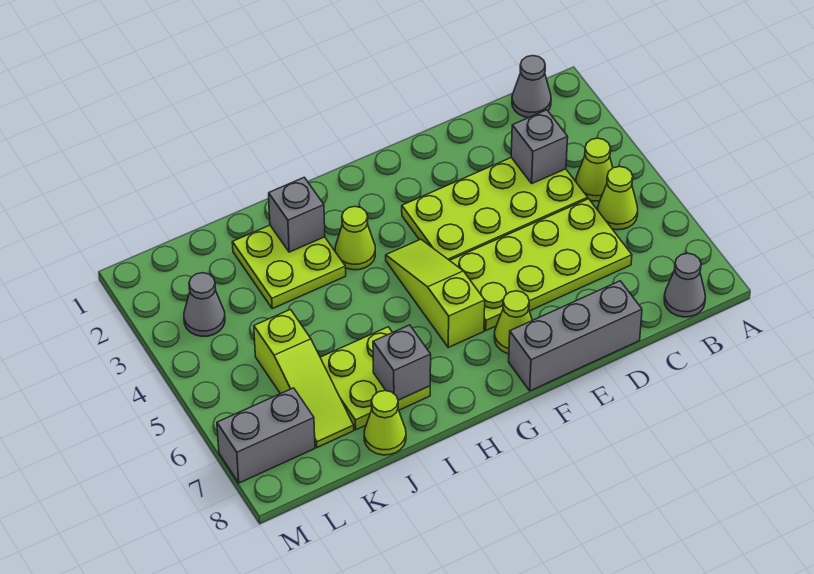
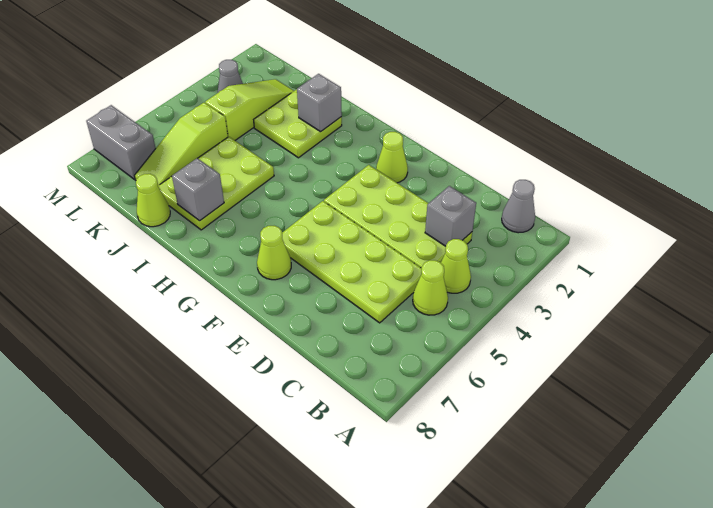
grey 1x1 cone [664,253,705,317] -> none
grey 1x3 brick [509,281,642,391] -> none
lime 1x3 slope [386,239,485,347] -> lime 1x3 slope moved to [205,79,294,140]
lime 1x1 cone [335,206,375,270] -> lime 1x1 cone moved to [376,132,408,183]
lime 2x2 plate [320,327,430,430] -> lime 2x3 plate [158,137,274,230]

